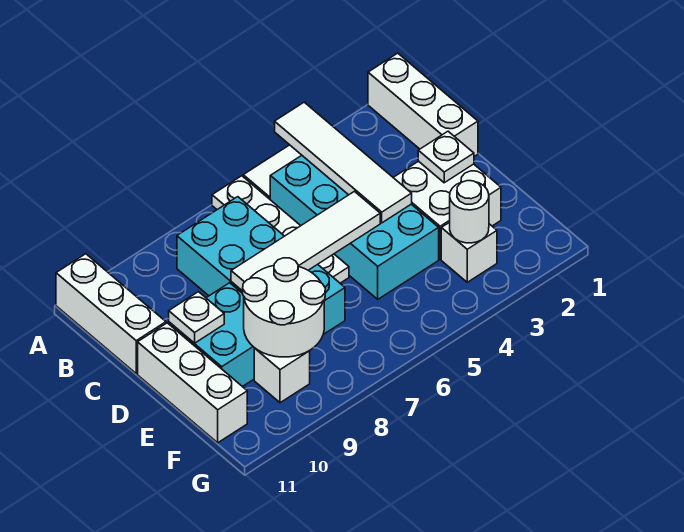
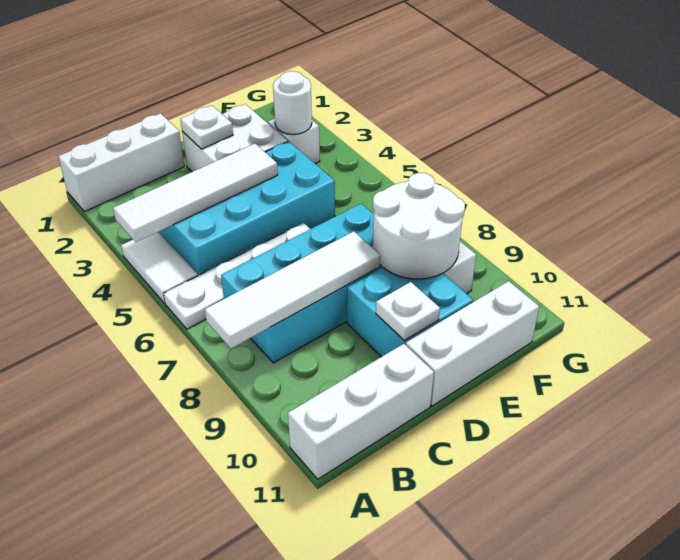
white 1x4 tile [231,191,380,291] -> white 1x4 tile turned to [205,231,380,348]

